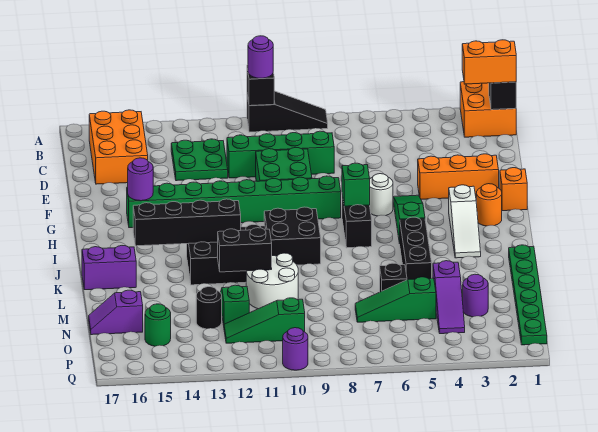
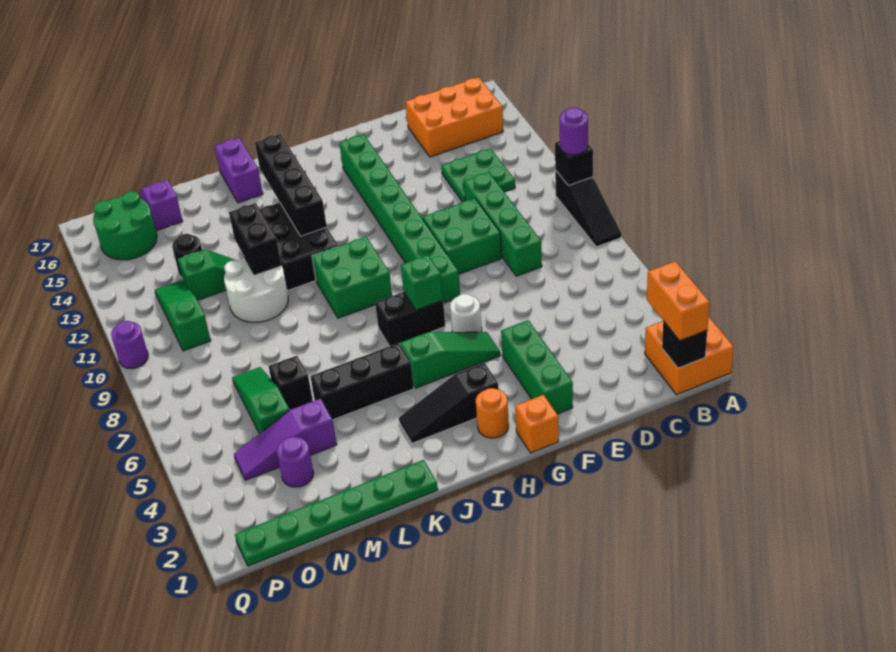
orange 1x3 brick [418,154,499,199] -> green 1x3 brick [501,320,573,414]
purple 1x1 round brick [128,158,153,201] -> none
white 1x3 slope [449,185,481,258] -> black 1x3 slope [399,363,498,443]
black 2x2 brick [264,207,321,265] -> green 2x2 brick [312,237,392,318]
green 1x1 round brick [145,304,171,346] -> green 2x2 round brick [93,191,157,260]

